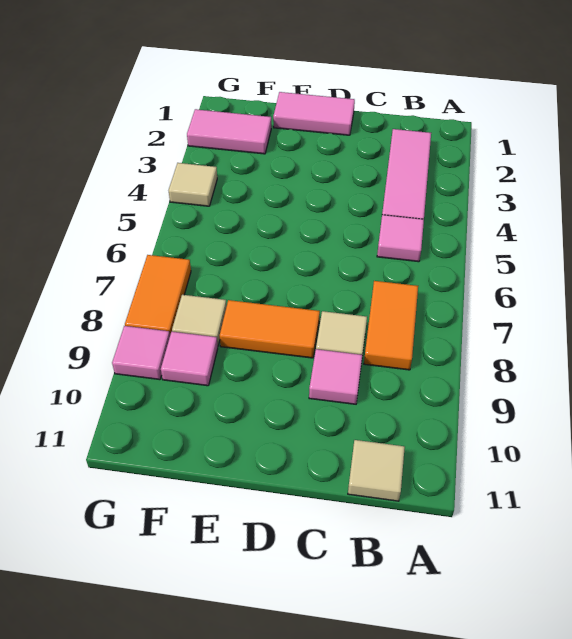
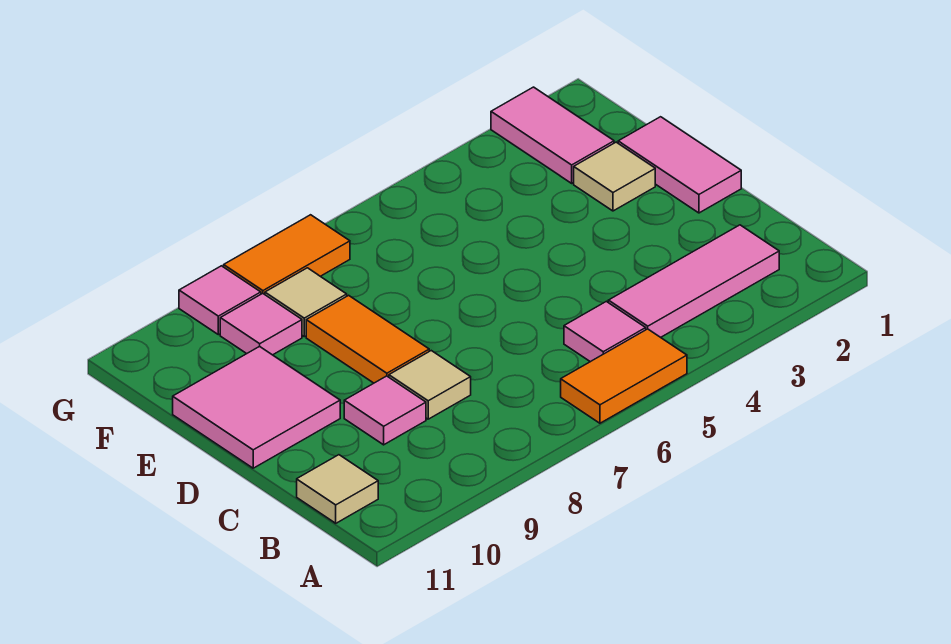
orange 1x2 tile [364,281,418,370] -> orange 1x2 tile moved to [561,329,687,423]
none -> pink 2x2 tile [173,346,340,468]
tan 1x1 tile [169,163,217,206] -> tan 1x1 tile moved to [574,142,655,211]

